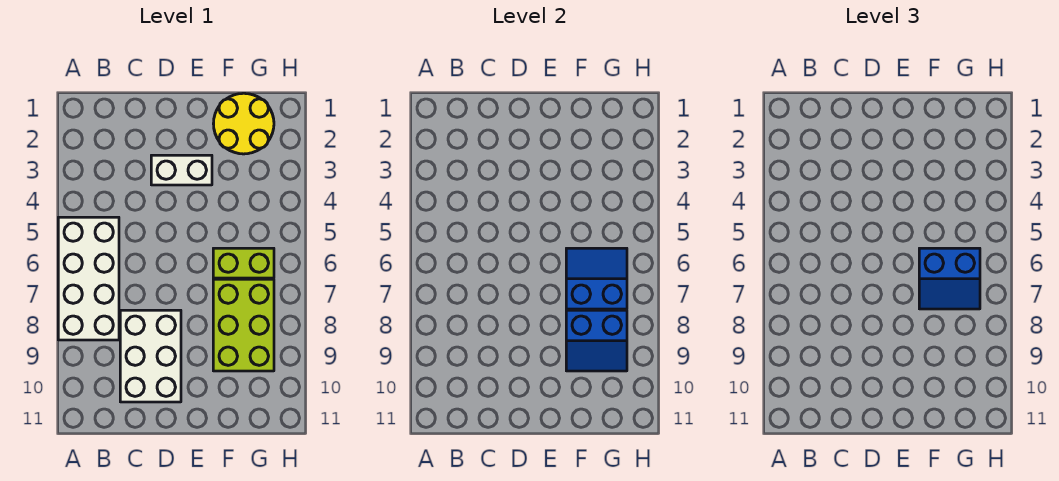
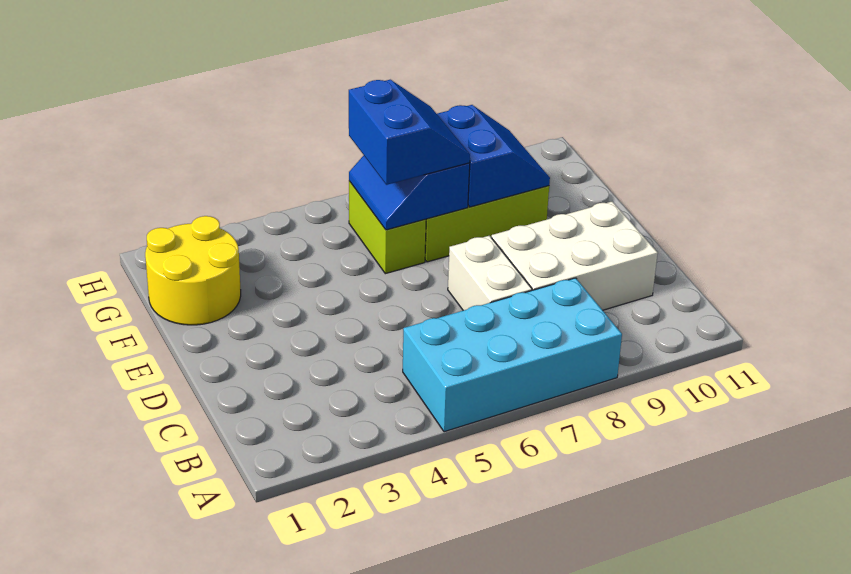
white 2x4 brick [58,217,119,340] -> cyan 2x4 brick [403,278,622,432]
white 1x2 brick [151,155,212,185] -> white 1x2 brick moved to [448,236,532,310]

